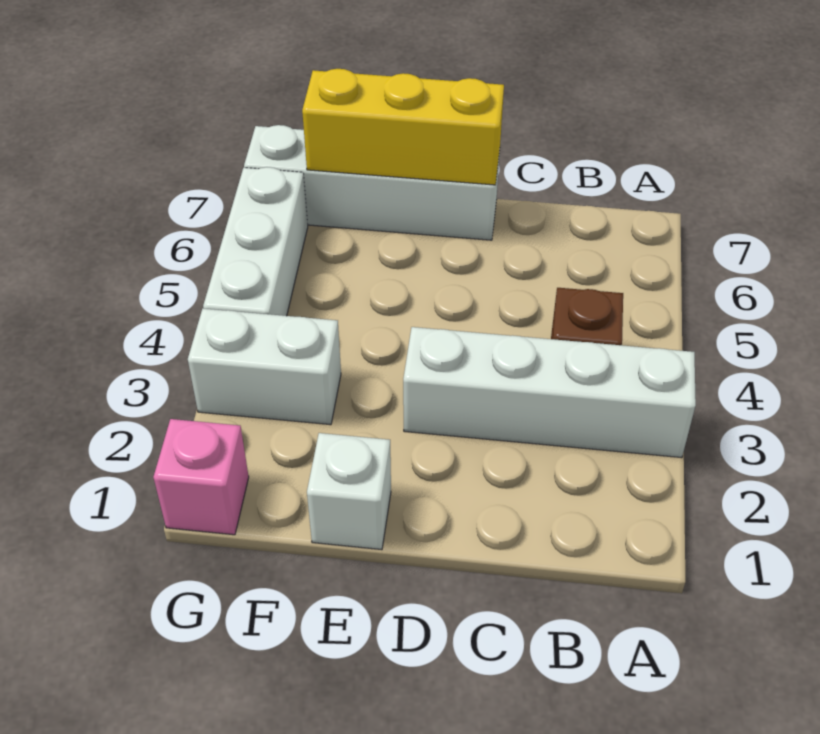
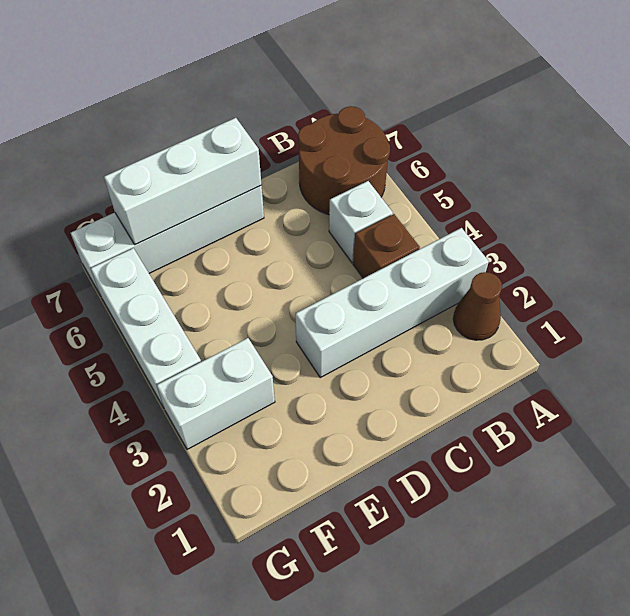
none -> brown 1x1 cone [453,272,502,340]
none -> brown 2x2 round brick [298,106,390,215]
yellow 1x3 brick [302,69,504,185] -> white 1x3 brick [104,118,261,245]
white 1x1 brick [307,433,391,550] -> white 1x1 brick moved to [329,181,393,263]
pink 1x1 brick [153,419,249,535] -> none

